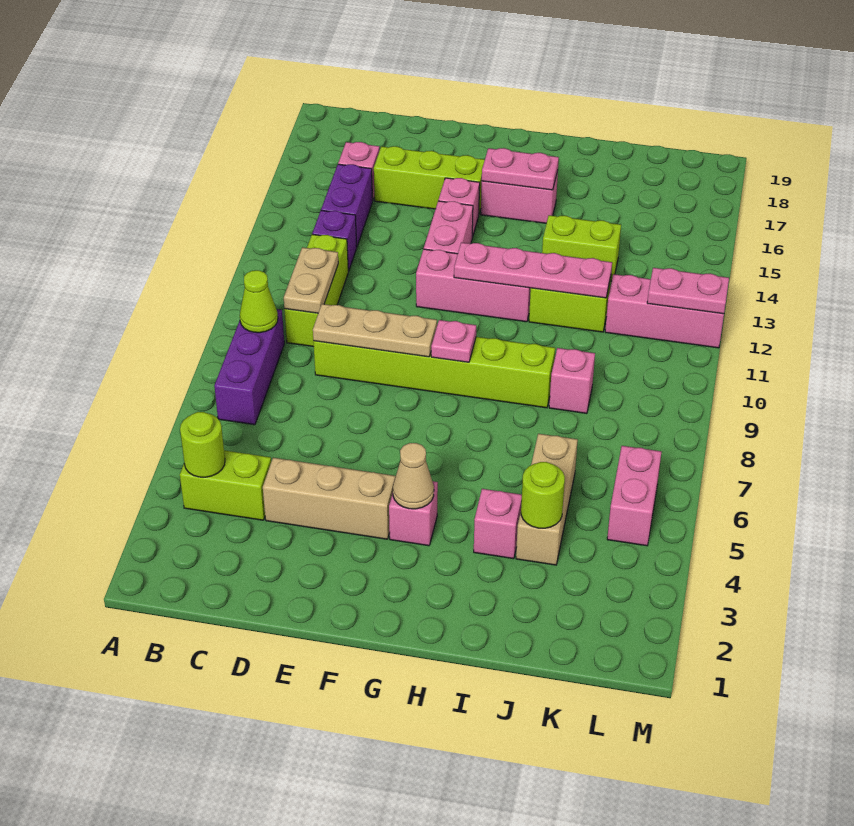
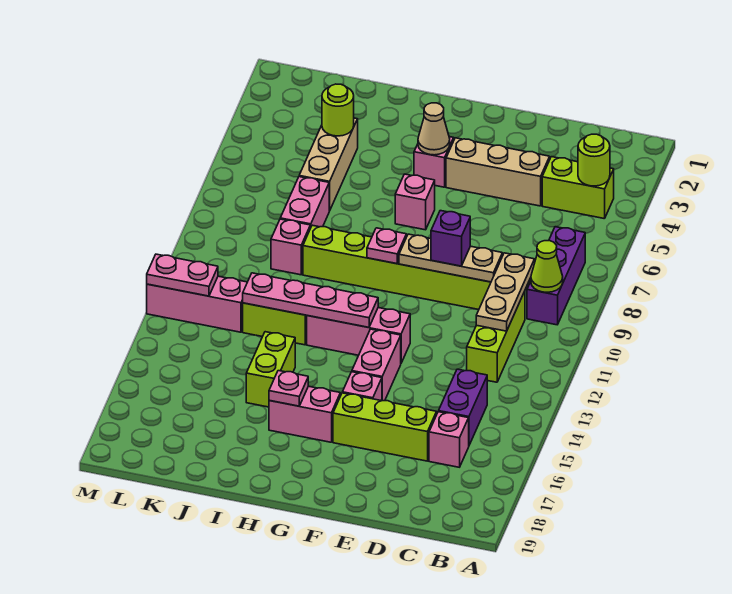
tan 1x2 plate [284,247,338,313] -> tan 1x3 plate [476,253,535,331]
purple 1x1 brick [312,210,357,271] -> purple 1x1 brick moved to [431,211,470,266]
pink 1x2 plate [482,148,559,190] -> pink 1x1 plate [269,371,308,406]
pink 1x1 brick [474,489,522,559] -> pink 1x1 brick moved to [395,174,435,230]
lime 1x2 brick [542,215,621,281] -> lime 1x2 brick turned to [246,332,295,407]
pink 1x2 brick [607,446,661,546] -> pink 1x2 brick moved to [280,177,329,228]

